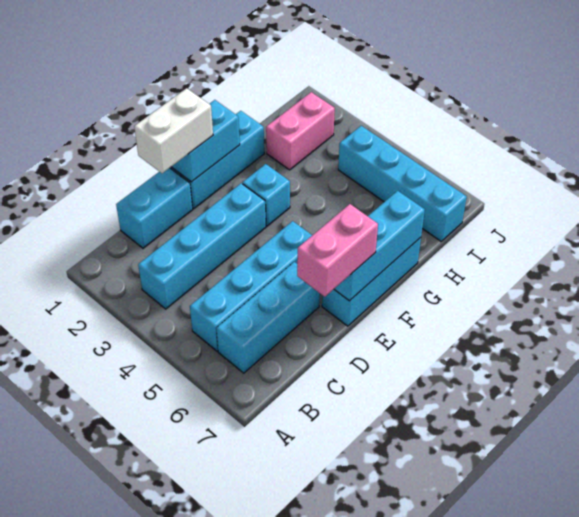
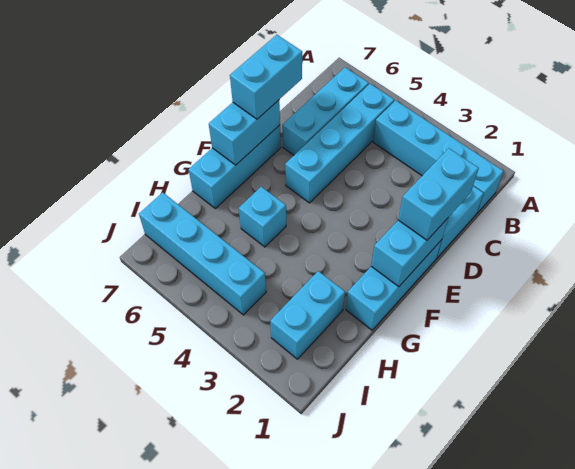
cyan 1x4 brick [138,183,266,309] -> cyan 1x4 brick turned to [373,100,503,213]
white 1x2 brick [134,88,213,173] -> cyan 1x2 brick [398,148,479,240]
pink 1x2 brick [297,204,378,297] -> cyan 1x2 brick [230,35,302,119]
cyan 1x3 brick [334,191,425,301] -> cyan 1x2 brick [209,100,280,165]
cyan 1x1 brick [242,164,290,226] -> cyan 1x1 brick moved to [239,187,286,247]
pink 1x2 brick [266,92,335,170] -> cyan 1x2 brick [270,271,345,359]

